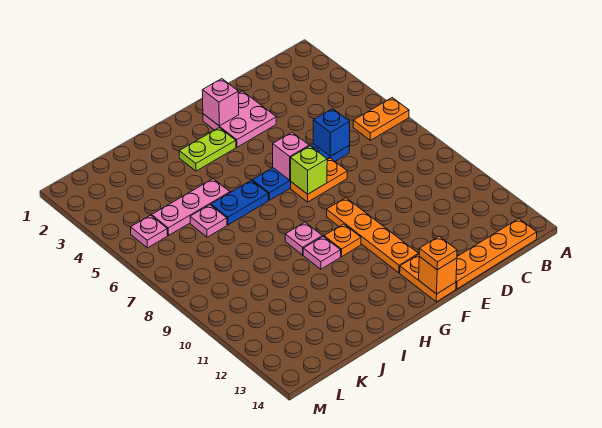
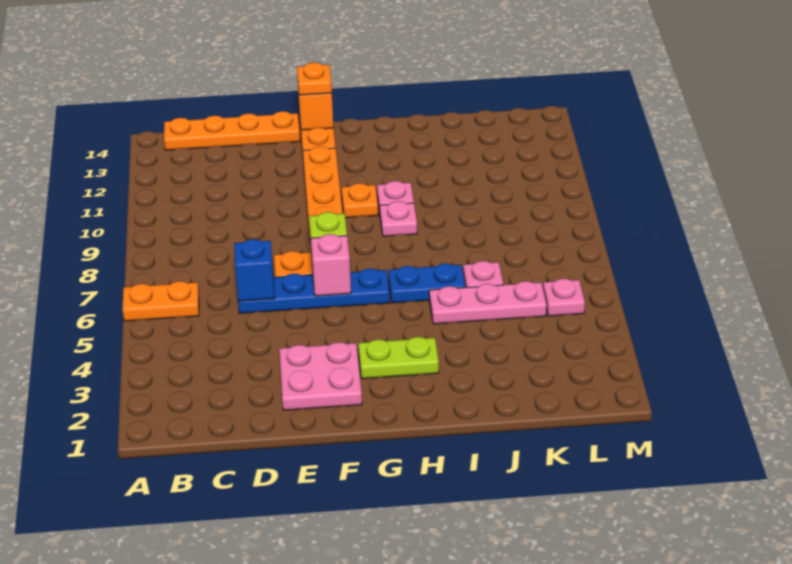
pink 1x1 brick [202,79,239,126] -> none

